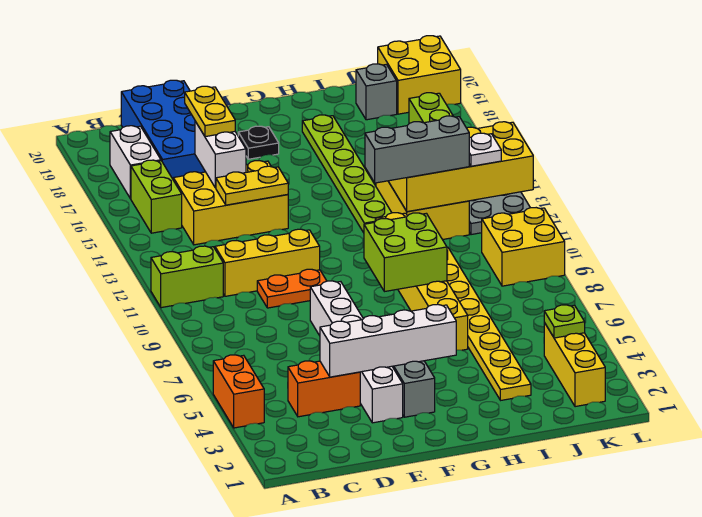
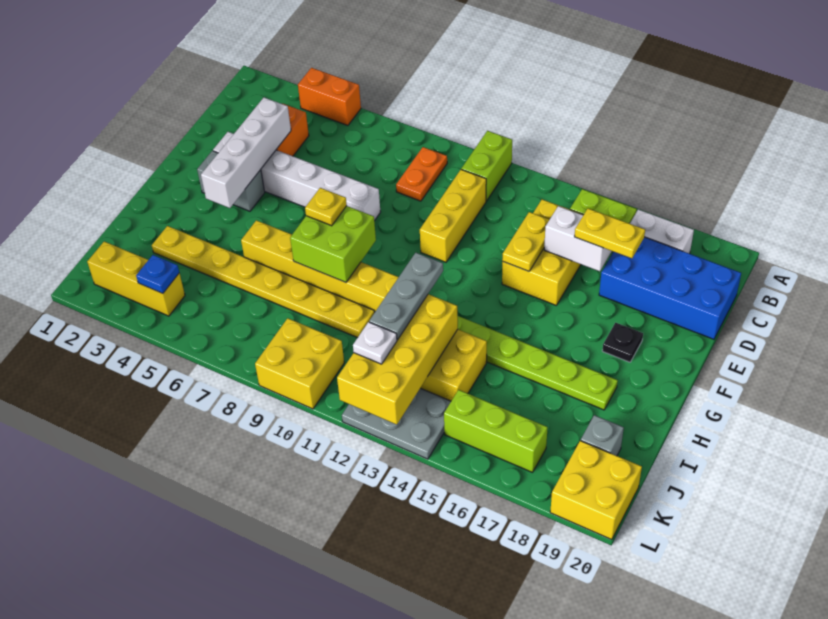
orange 1x2 plate [257,269,326,308] -> orange 1x2 plate moved to [396,147,447,201]
none -> yellow 1x1 plate [305,188,347,226]
grey 1x3 brick [365,116,469,183] -> grey 1x3 plate [369,253,443,340]
lime 1x1 plate [544,305,585,338] -> blue 1x1 plate [136,255,179,293]

